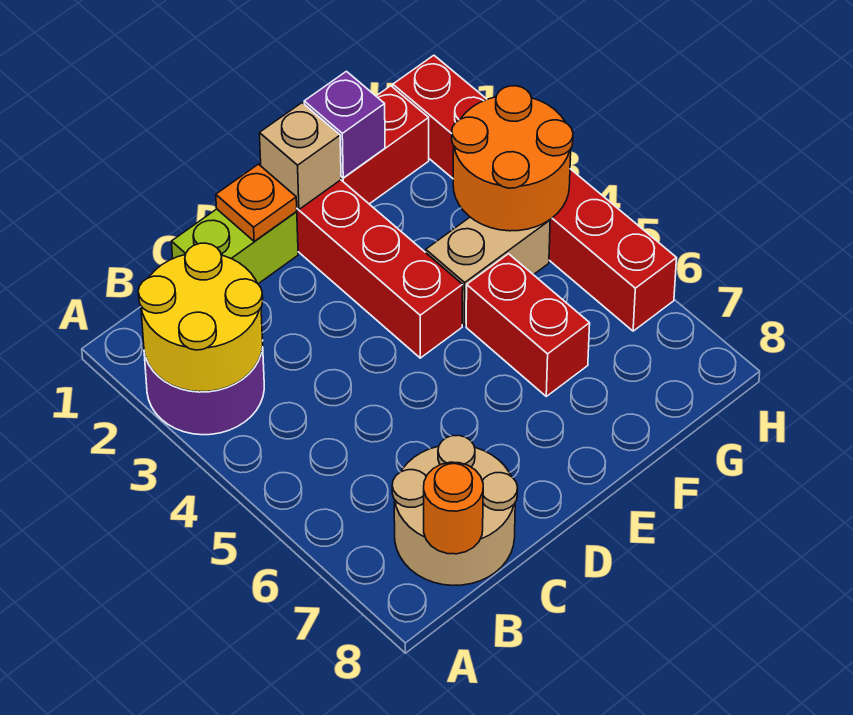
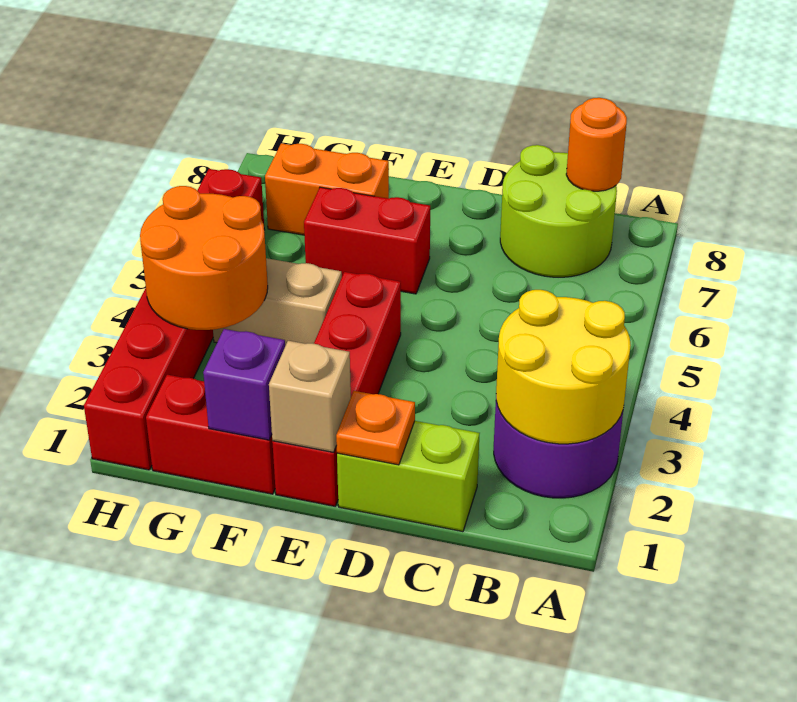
tan 2x2 round brick [392,435,518,586] -> lime 2x2 round brick [500,145,617,277]
red 1x2 brick [466,254,590,396] -> red 1x2 brick turned to [304,187,430,294]
none -> orange 1x2 brick [265,143,389,235]

